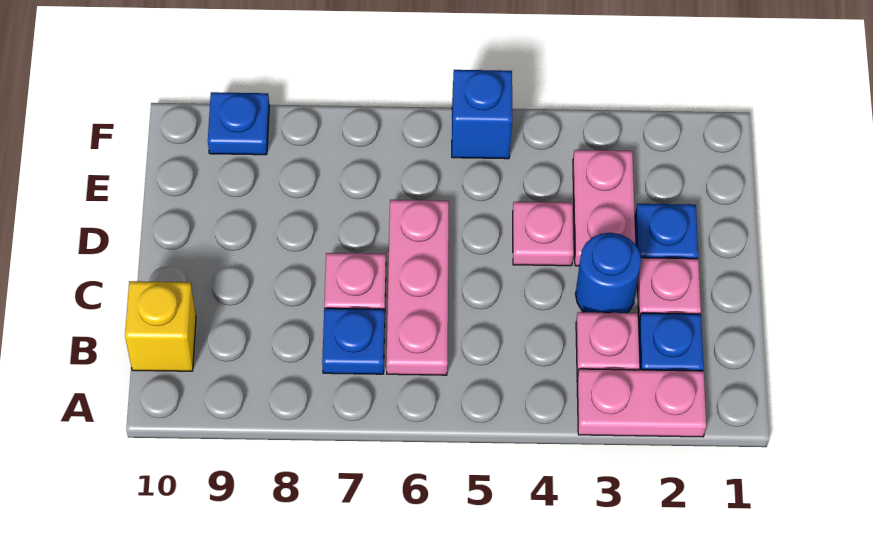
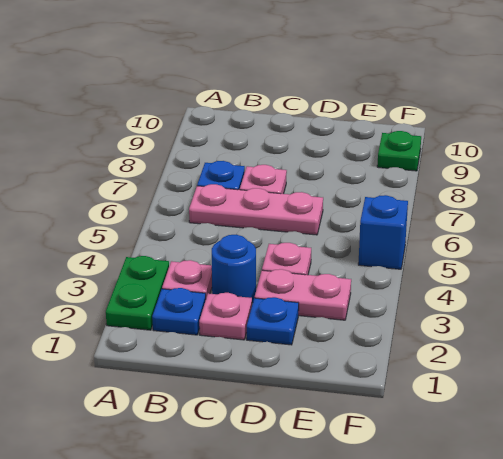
pink 1x2 plate [577,369,706,437] -> green 1x2 plate [106,256,169,330]
yellow 1x1 brick [125,281,196,371] -> none
blue 1x1 plate [208,92,269,155] -> green 1x1 plate [377,131,421,171]

